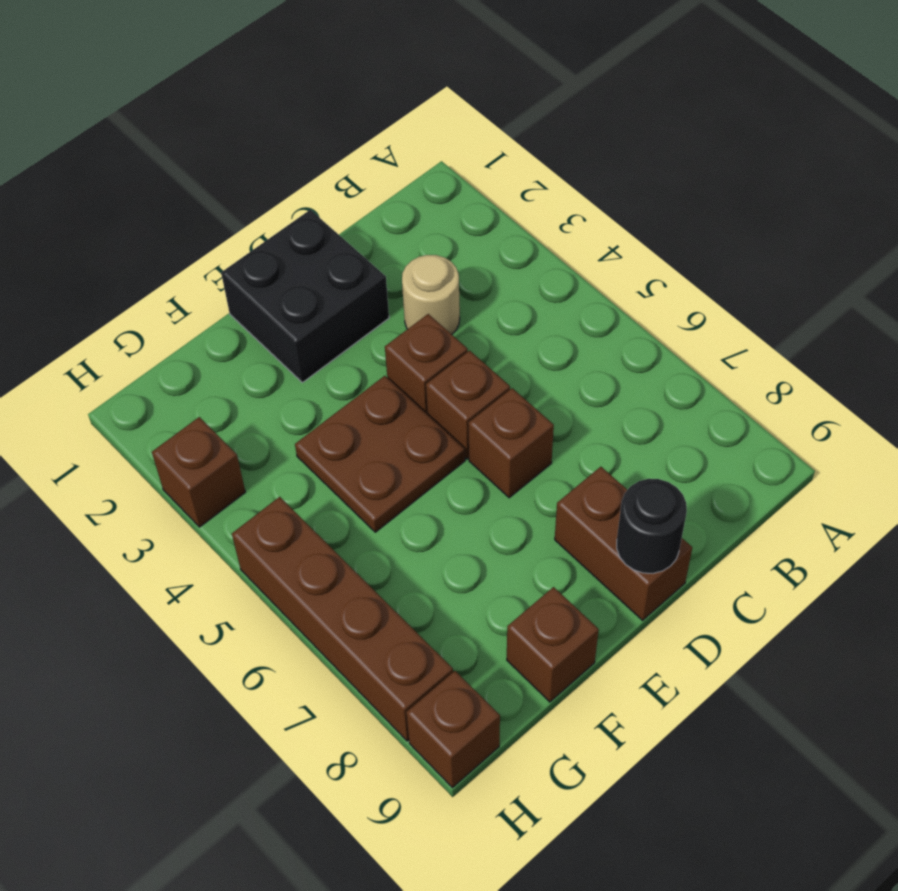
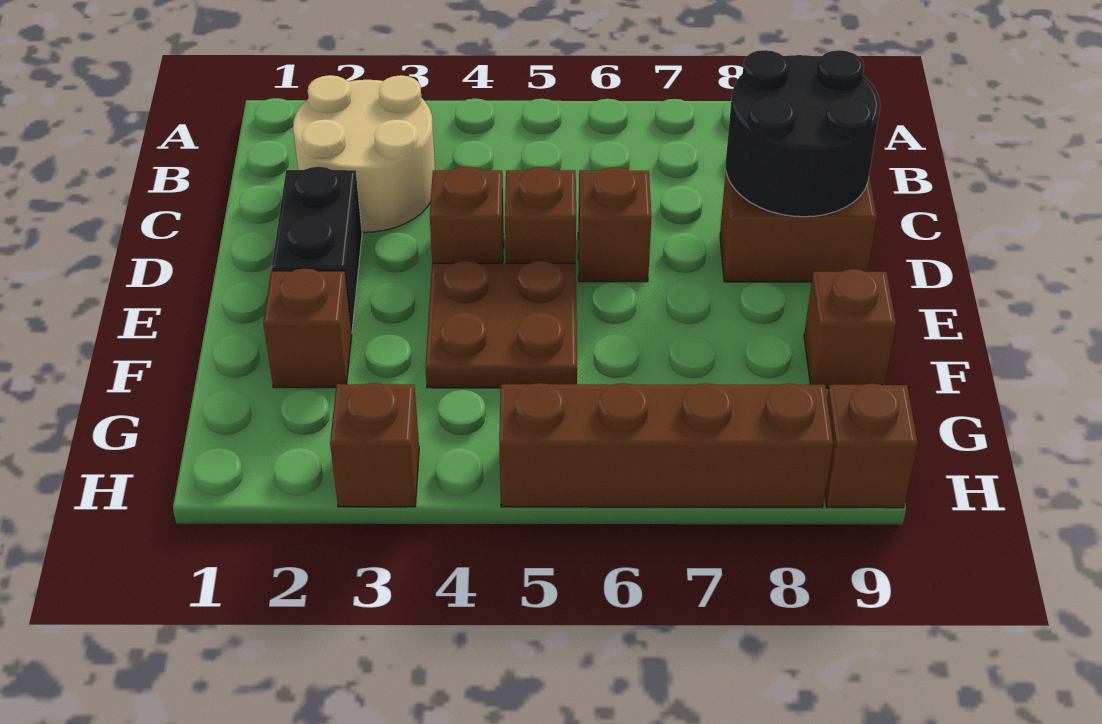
tan 1x1 round brick [402,255,460,334] -> tan 2x2 round brick [293,75,435,232]
black 2x2 brick [221,210,389,382] -> black 1x2 brick [272,167,362,333]
black 1x1 round brick [617,479,687,573] -> black 2x2 round brick [726,50,880,217]
none -> brown 1x1 brick [263,268,352,388]

